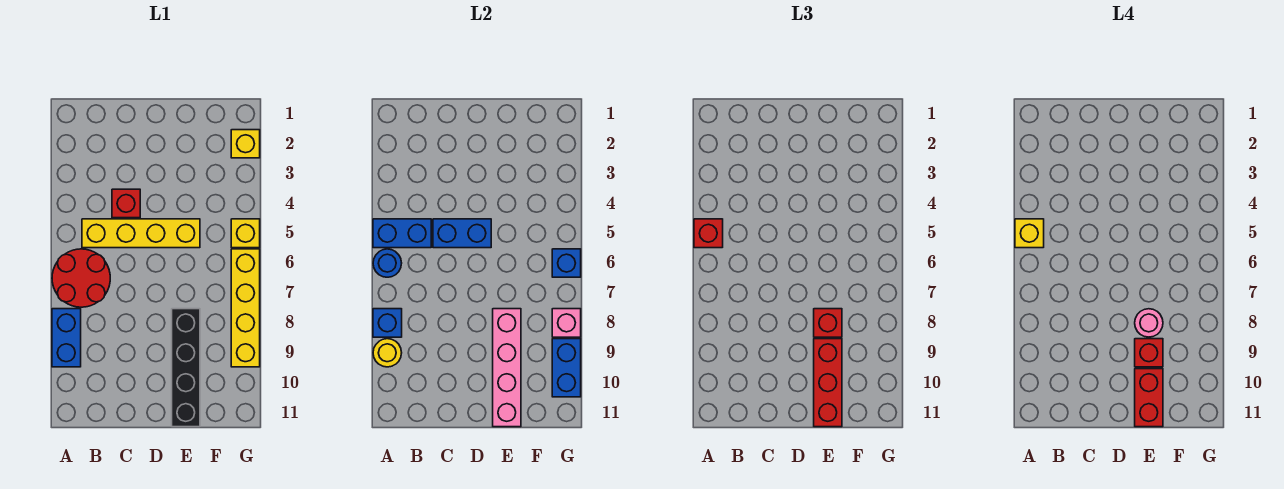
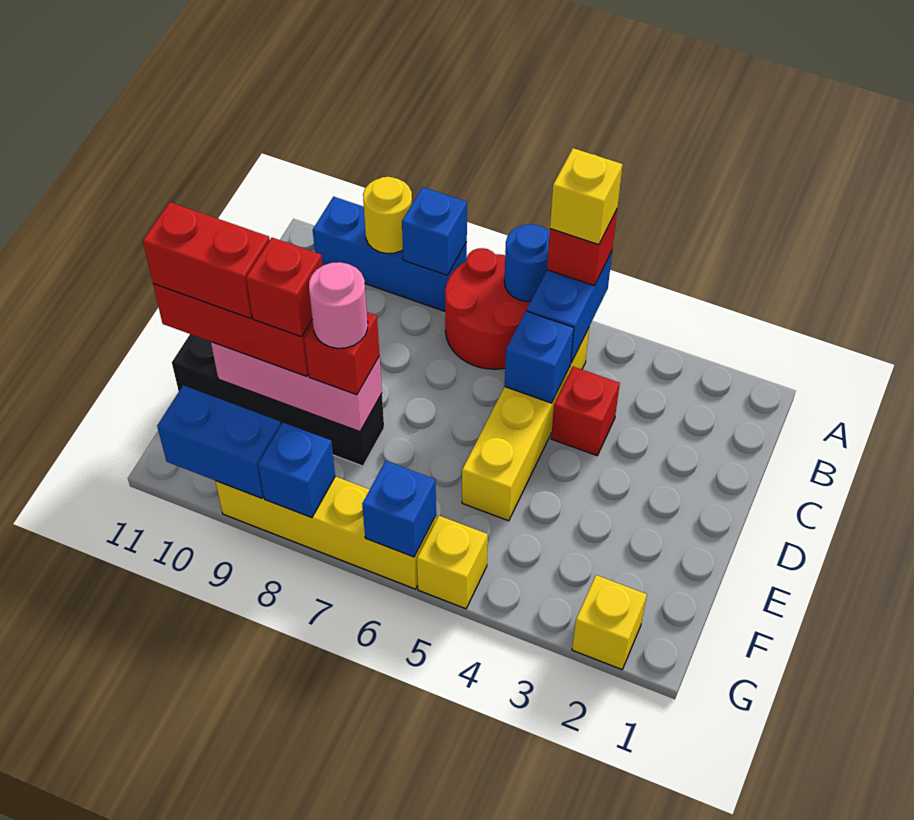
blue 1x2 brick [52,309,81,367] -> blue 1x3 brick [313,197,467,311]
blue 1x2 brick [433,219,491,248] -> blue 1x1 brick [505,311,574,403]
pink 1x4 brick [493,309,521,427] -> pink 1x3 brick [211,342,382,432]
pink 1x1 brick [552,309,581,337] -> blue 1x1 brick [258,423,335,518]

